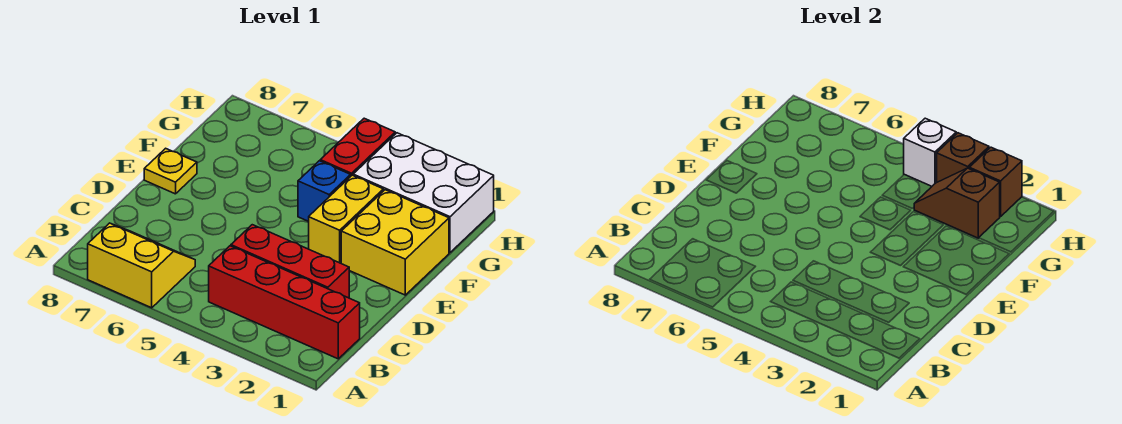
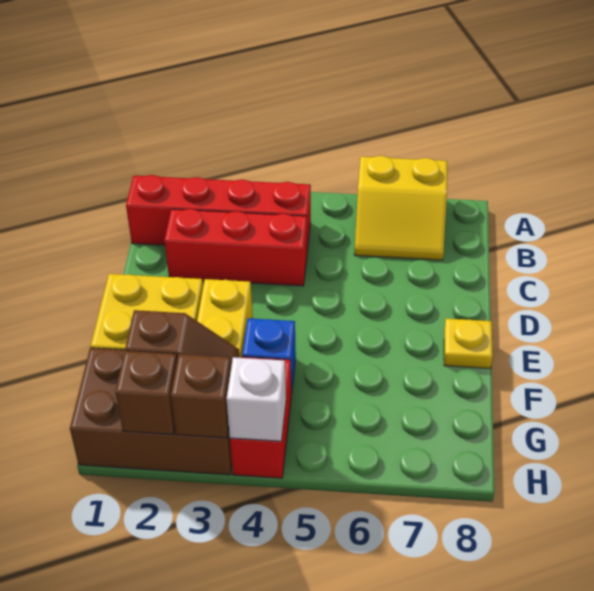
white 2x3 brick [353,133,494,253] -> brown 2x3 brick [70,348,232,475]

